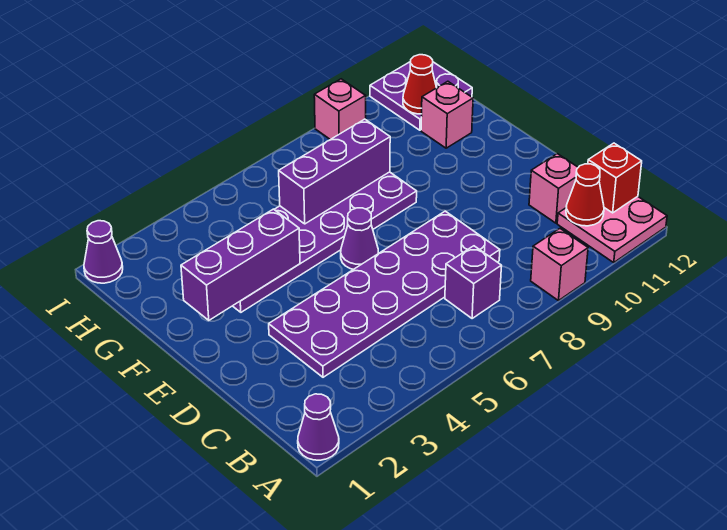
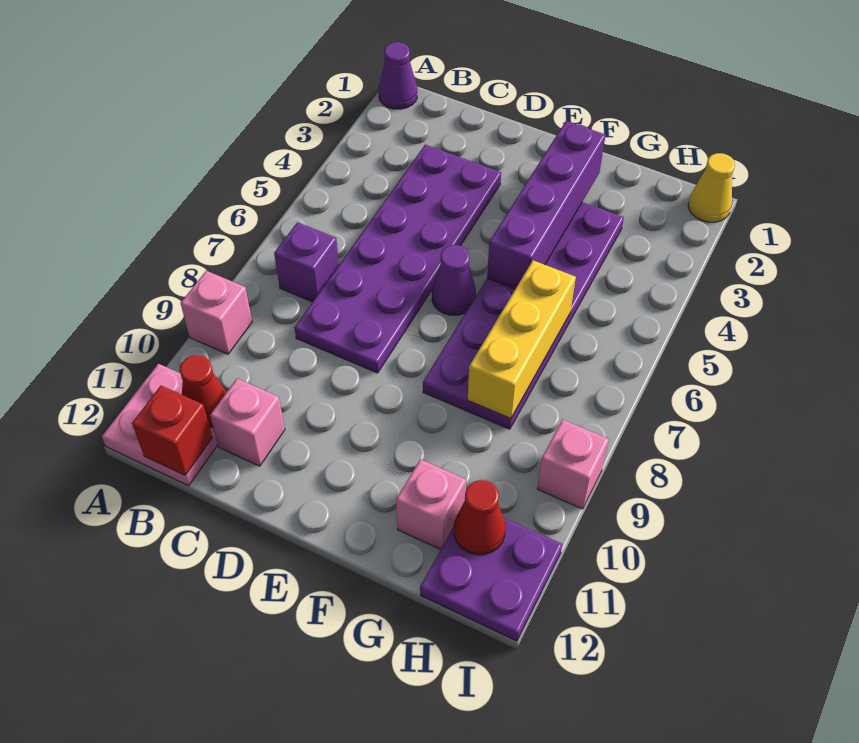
purple 1x3 brick [181,209,300,320] -> purple 1x4 brick [487,121,606,289]
purple 1x3 brick [279,119,390,224] -> yellow 1x3 brick [468,260,576,419]
purple 1x1 cone [84,221,123,283] -> yellow 1x1 cone [688,153,735,222]

